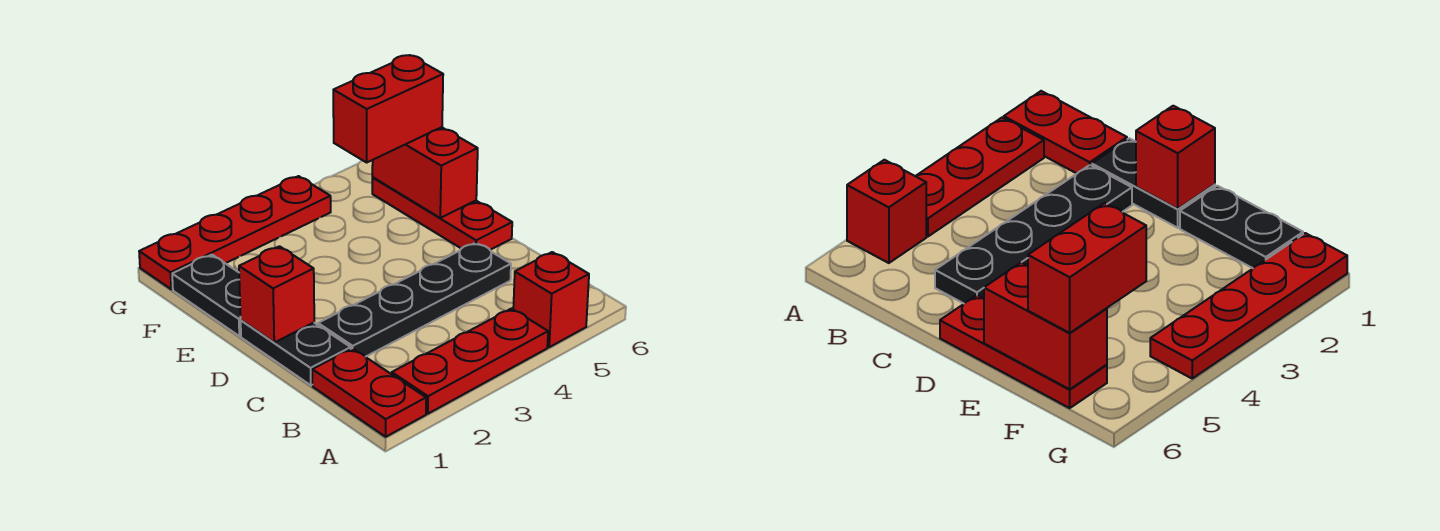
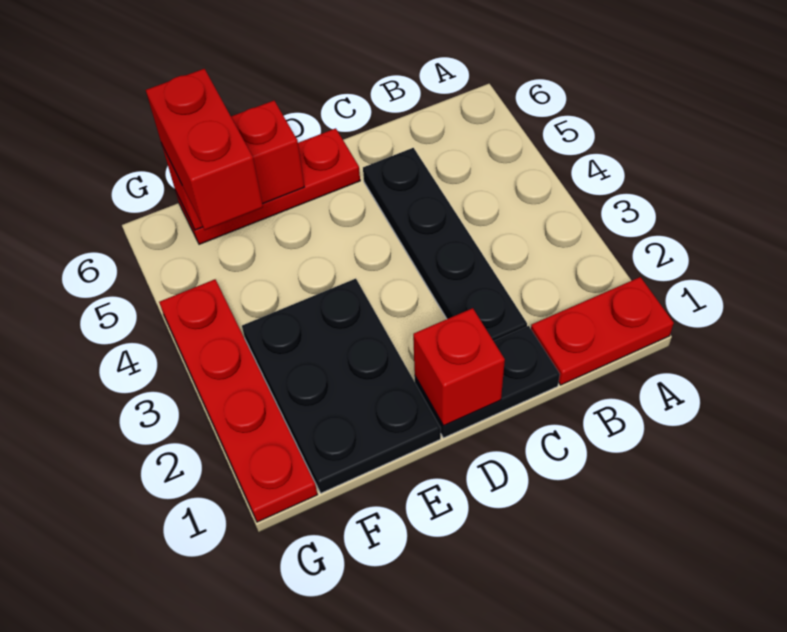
red 1x3 plate [392,309,548,414] -> none
red 1x1 brick [513,252,589,347] -> none
black 1x2 plate [172,255,241,336] -> black 2x3 plate [242,279,441,493]

